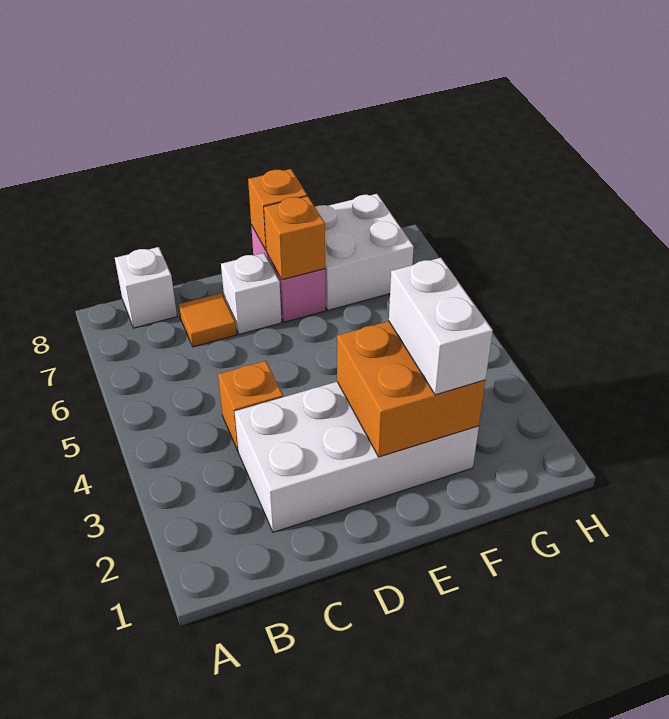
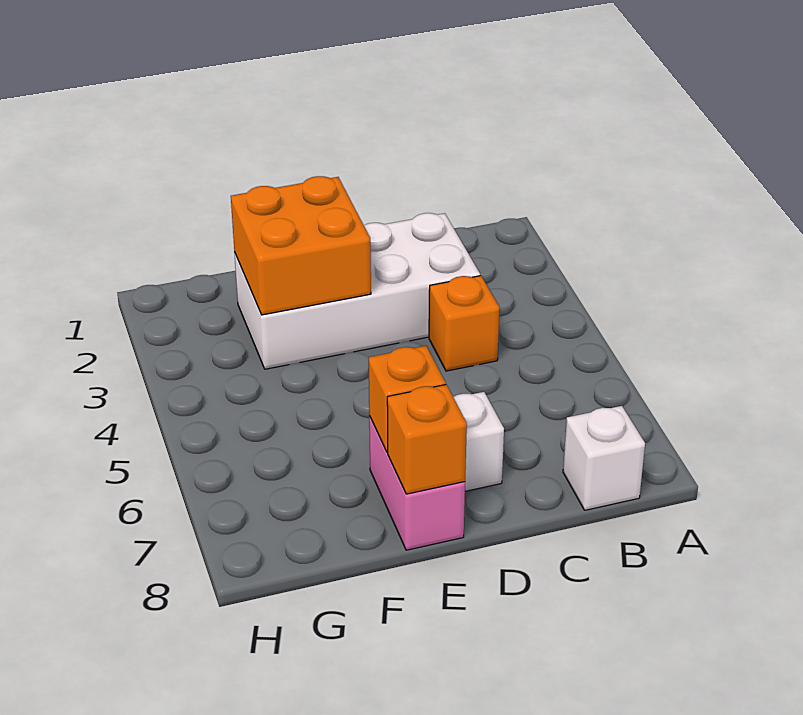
orange 1x1 tile [178,293,236,347] -> none
white 1x2 brick [389,258,493,395] -> none
white 2x2 brick [315,194,414,310] -> none

